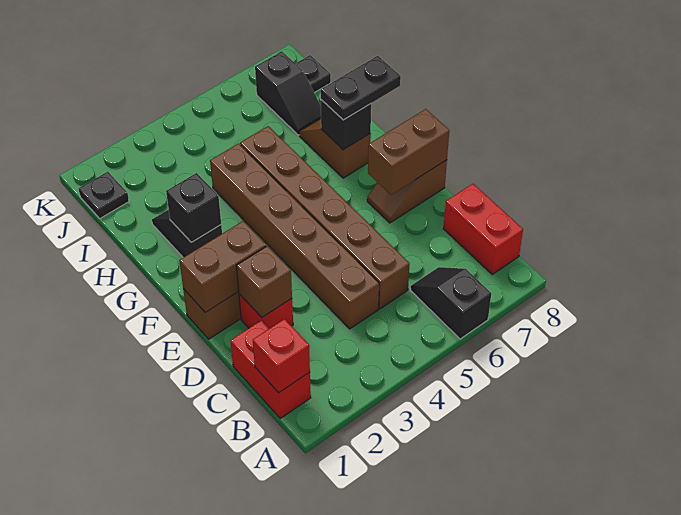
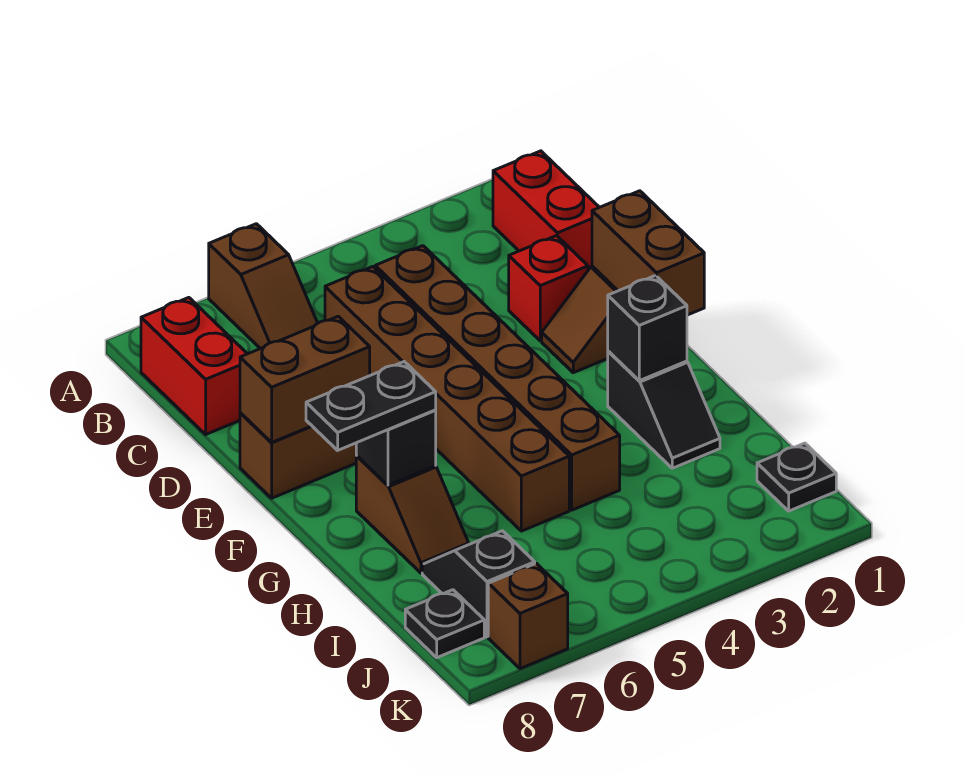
black 1x2 slope [411,267,491,339] -> brown 1x2 slope [209,224,318,349]
red 1x1 brick [253,319,310,393] -> none
brown 1x1 brick [236,246,292,317] -> brown 1x1 brick moved to [488,563,568,669]
brown 1x2 brick [179,221,266,312] -> brown 1x2 brick turned to [592,191,704,315]

